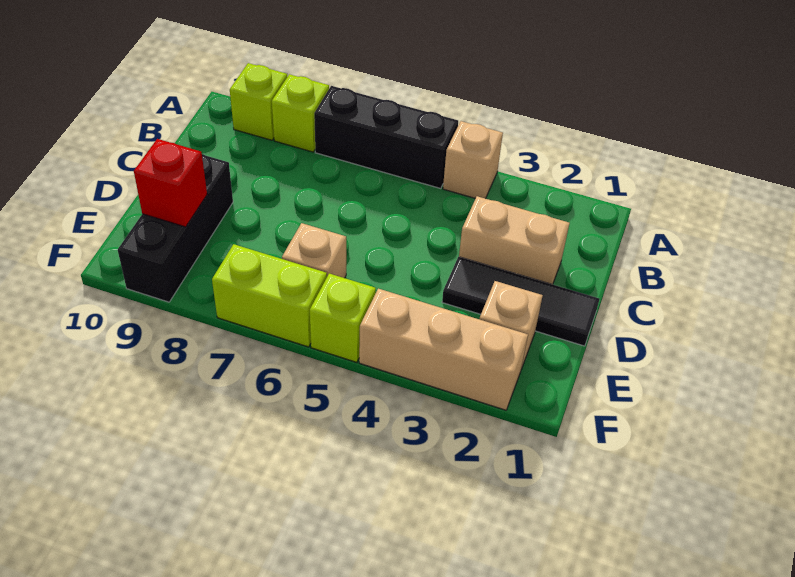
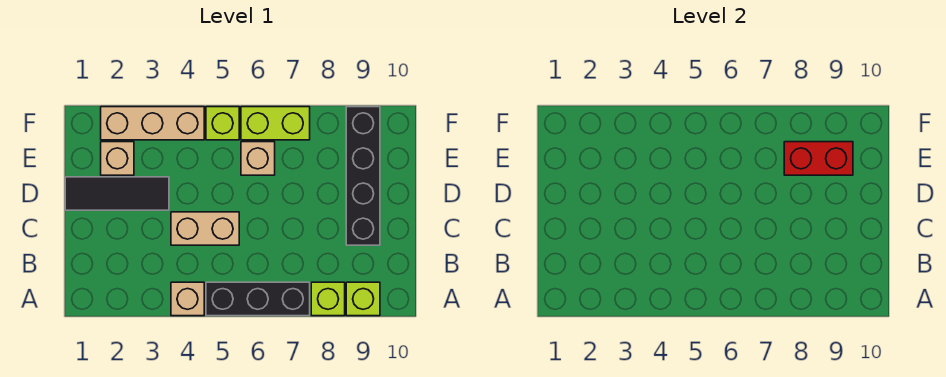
tan 1x2 brick [459,196,569,285] -> tan 1x2 brick moved to [171,212,239,245]
black 1x3 brick [118,154,233,302] -> black 1x4 brick [346,107,380,245]
red 1x1 brick [134,139,207,227] -> red 1x2 brick [784,142,853,175]

